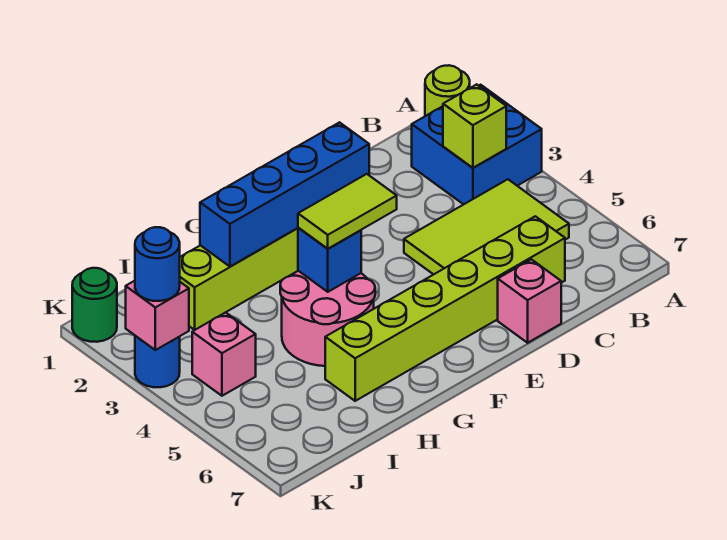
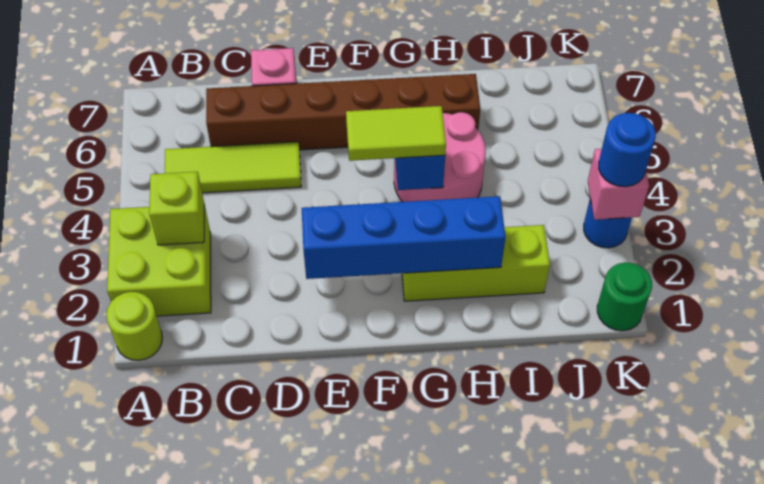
blue 2x2 brick [412,85,542,204] -> lime 2x2 brick [107,204,211,316]
lime 2x3 tile [404,179,569,274] -> lime 1x3 tile [165,142,301,193]
lime 1x6 brick [325,216,565,401] -> brown 1x6 brick [206,74,480,150]
pink 1x1 brick [192,312,256,396] -> none

